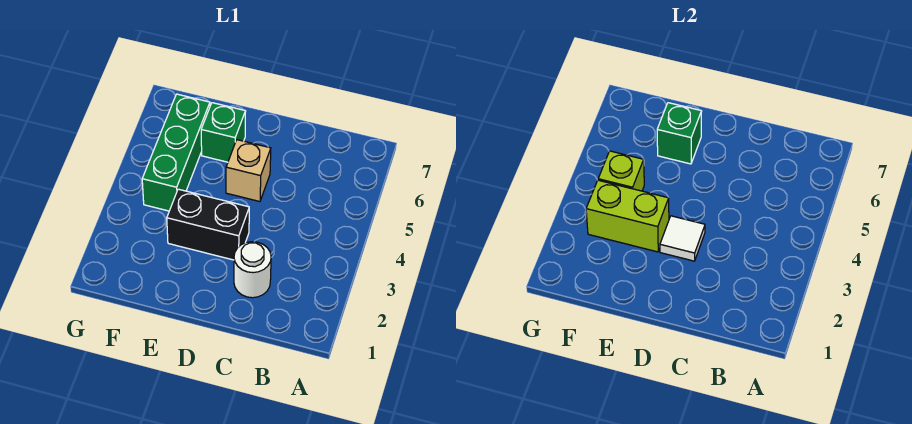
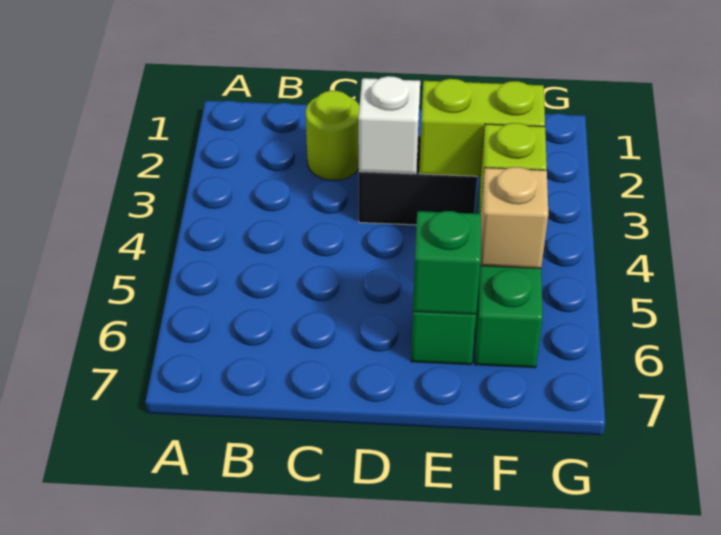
white 1x1 round brick [234,242,271,298] -> lime 1x1 round brick [306,90,359,180]
white 1x1 tile [660,216,705,261] -> white 1x1 brick [358,76,420,174]
tan 1x1 brick [226,140,271,202] -> tan 1x1 brick moved to [480,167,548,268]

